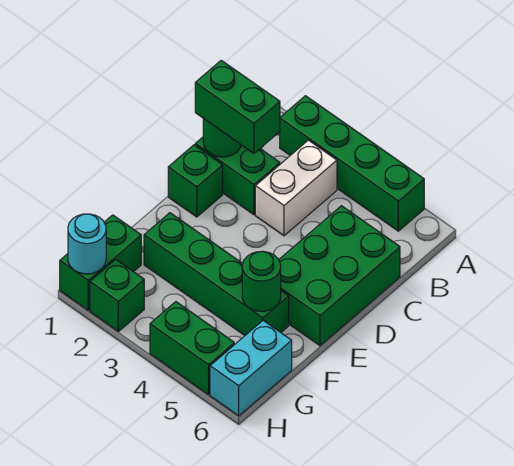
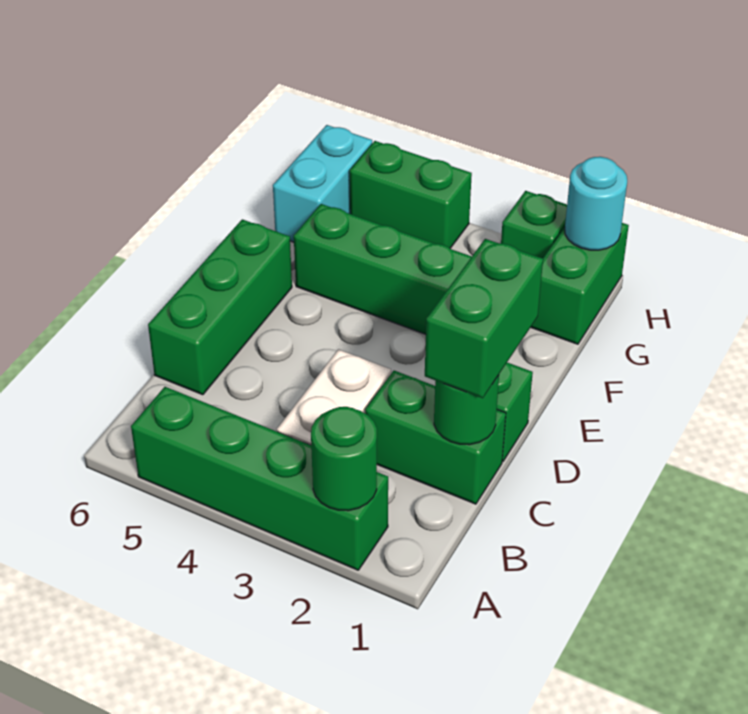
green 1x2 brick [195,60,280,153] -> green 1x2 brick turned to [425,239,543,398]
green 2x3 brick [279,206,400,346] -> green 1x3 brick [148,219,292,395]
green 1x1 round brick [242,251,281,311] -> green 1x1 round brick moved to [311,407,377,511]

